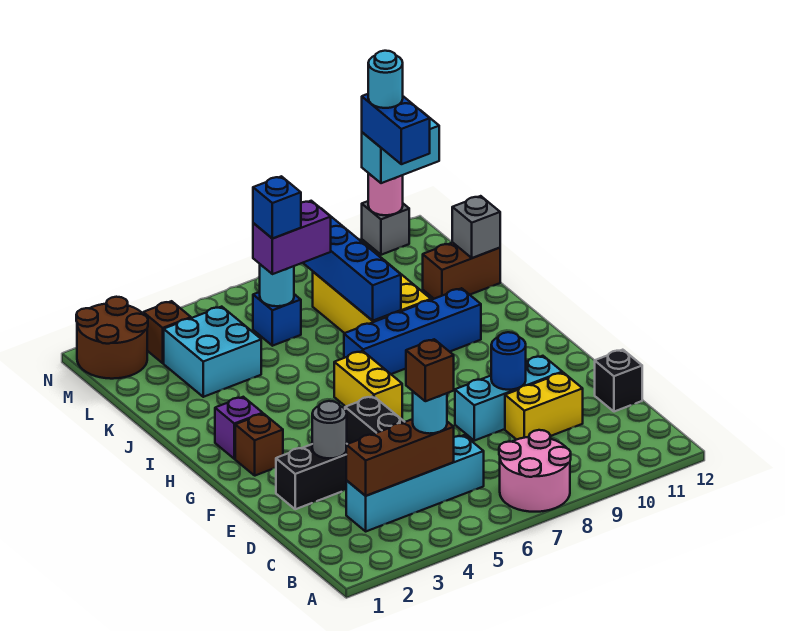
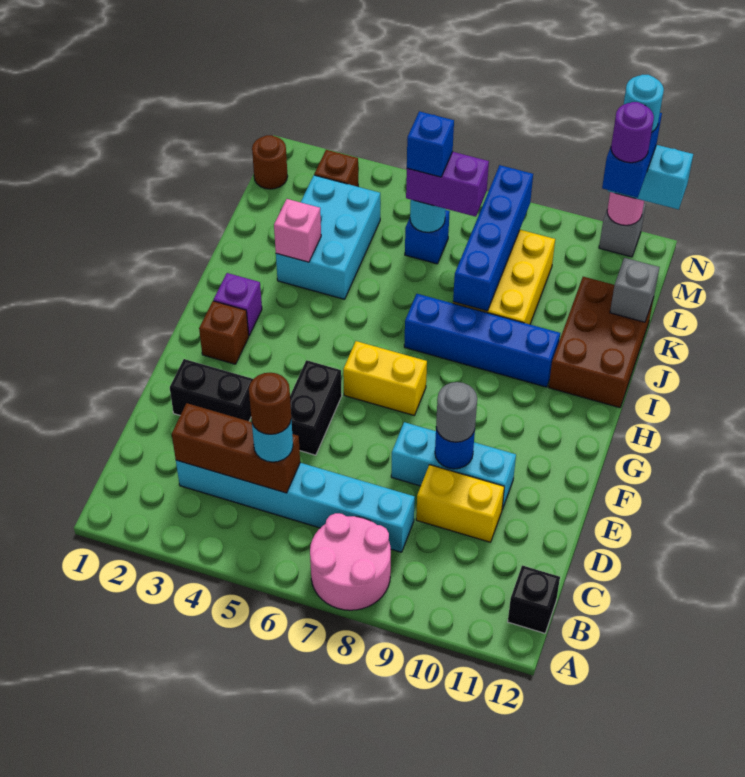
cyan 1x4 brick [346,435,484,531] -> cyan 1x6 brick [176,460,415,552]
brown 1x1 brick [406,339,454,401] -> brown 1x1 round brick [249,373,291,434]
black 1x1 brick [595,350,642,412] -> black 1x1 brick moved to [508,565,560,633]
grey 1x1 round brick [312,401,347,458] -> grey 1x1 round brick moved to [436,382,477,442]
yellow 1x2 brick [334,351,402,419] -> yellow 1x2 brick turned to [343,341,427,415]
none -> pink 1x1 brick [274,199,321,262]
cyan 2x2 brick [164,307,261,397] -> cyan 2x3 brick [276,175,380,299]
brown 1x2 brick [423,243,500,299] -> brown 2x3 brick [549,277,654,408]
brown 2x2 round brick [76,297,148,379] -> brown 1x1 round brick [252,135,288,189]
none -> purple 1x1 round brick [611,102,654,163]

